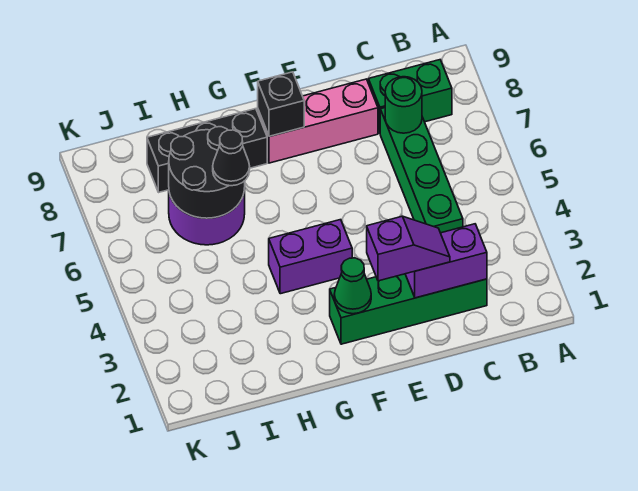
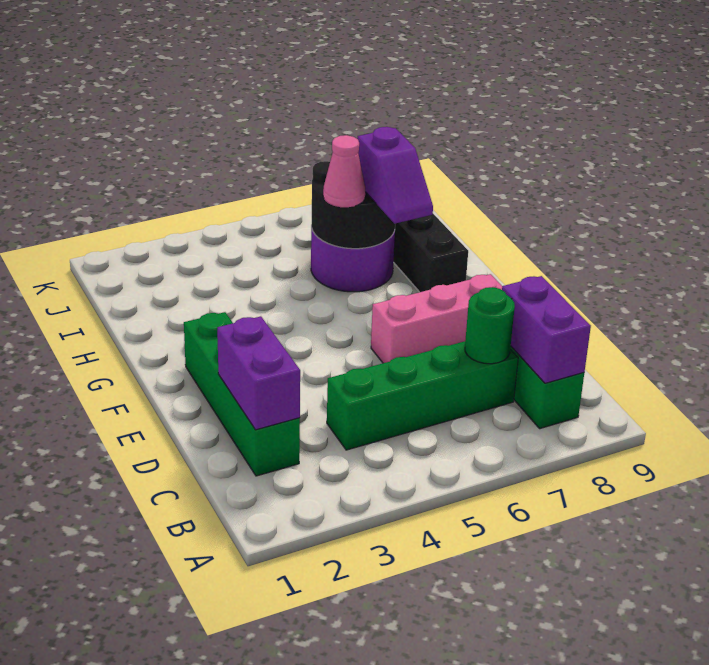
purple 1x2 slope [367,216,450,281] -> purple 1x2 slope moved to [357,127,433,224]
pink 1x3 brick [258,79,378,163] -> pink 1x3 brick turned to [371,274,502,363]
green 1x1 cone [334,258,371,314] -> none
purple 1x2 brick [269,220,352,294] -> purple 1x2 brick moved to [502,276,591,383]
black 1x1 brick [258,72,304,136] -> none
black 1x1 cone [213,130,250,186] -> pink 1x1 cone [323,135,365,207]

